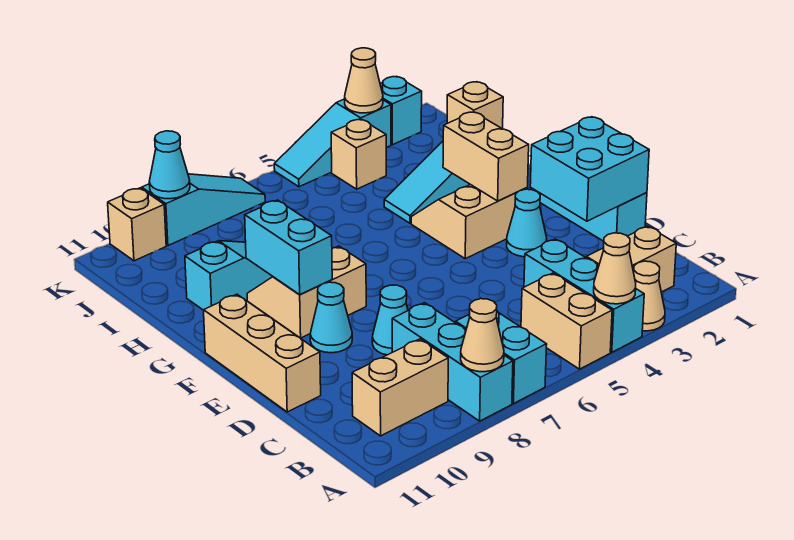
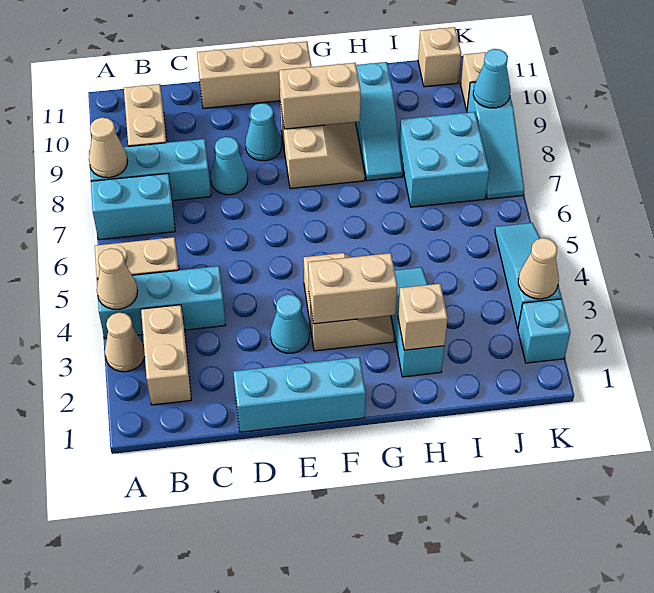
cyan 2x2 brick [530,117,649,221] -> cyan 2x2 brick moved to [399,112,489,207]
cyan 1x2 brick [245,200,332,294] -> tan 1x2 brick [279,63,361,129]
tan 1x1 brick [331,119,386,189] -> tan 1x1 brick moved to [418,27,461,87]

